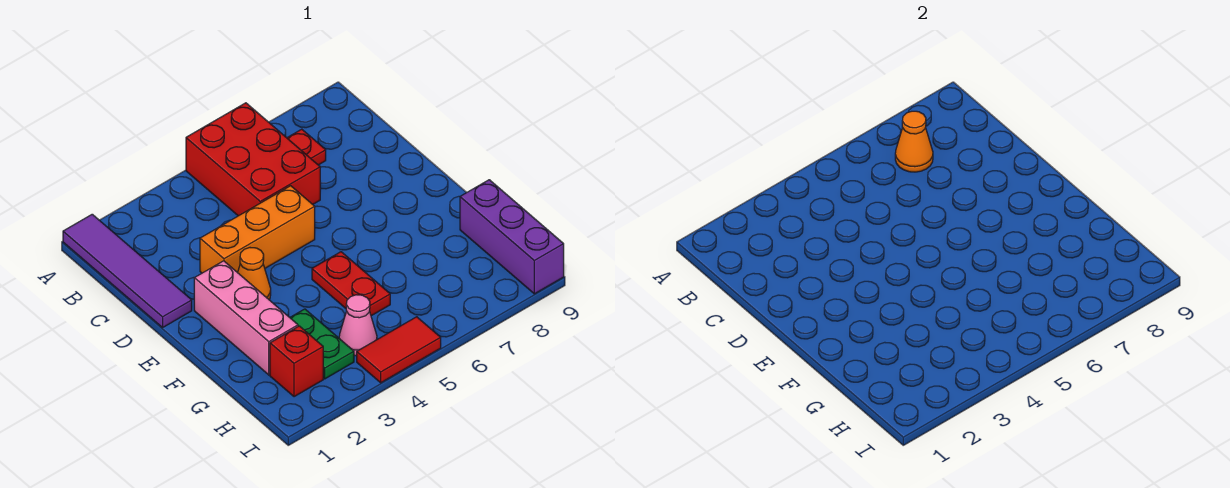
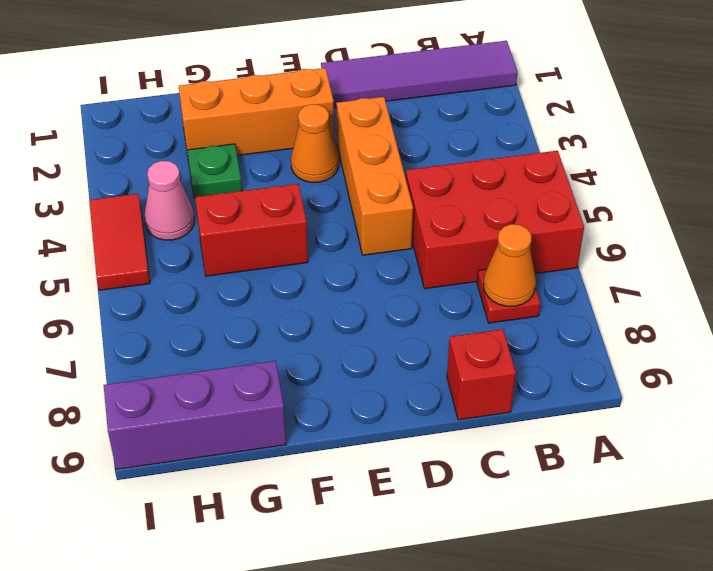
pink 1x3 brick [194,261,298,375] -> orange 1x3 brick [179,68,334,155]
red 1x2 plate [312,252,390,316] -> red 1x2 brick [195,184,308,276]
green 1x2 plate [290,309,354,379] -> green 1x1 plate [187,144,242,198]
red 1x1 brick [270,326,323,397] -> red 1x1 brick moved to [447,329,516,420]

